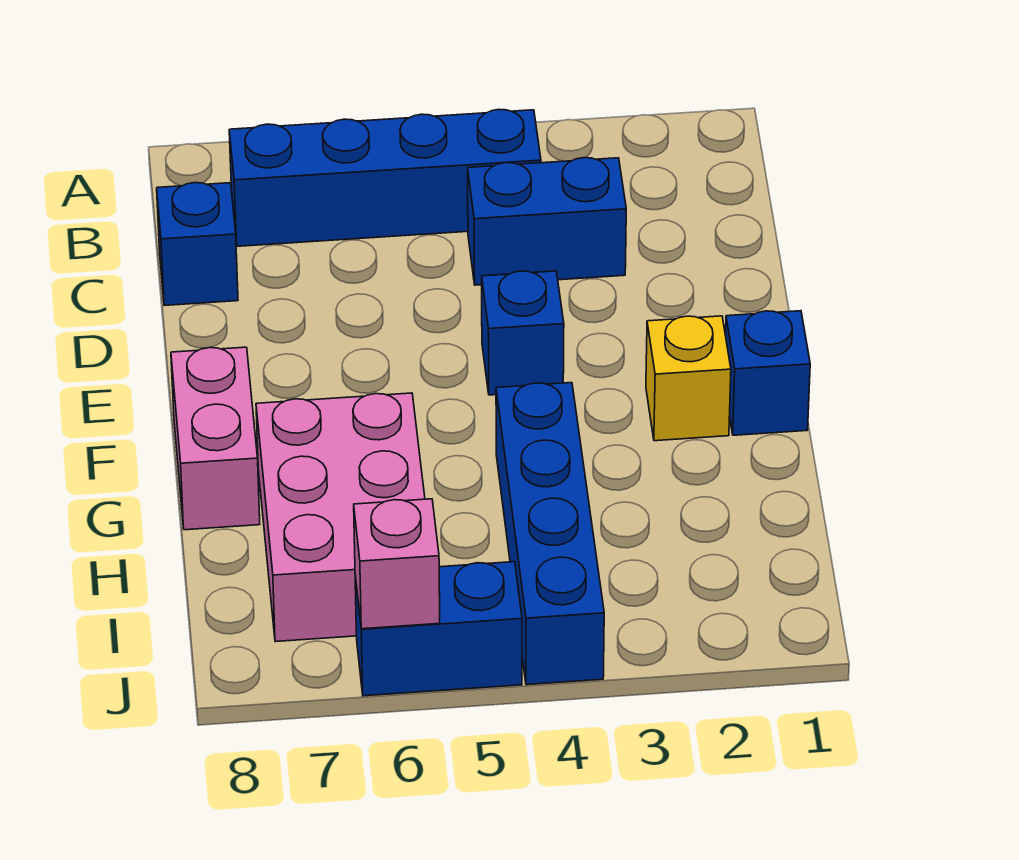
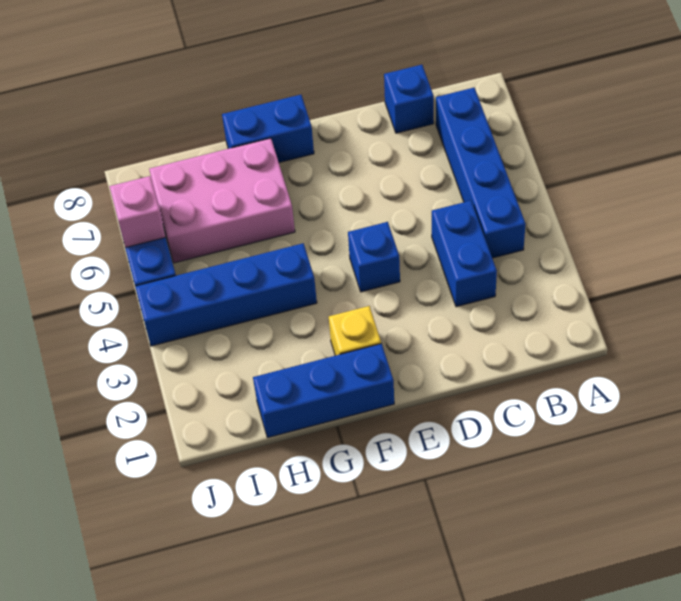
blue 1x1 brick [726,311,810,435] -> blue 1x3 brick [253,344,394,438]
pink 1x2 brick [171,347,260,530] -> blue 1x2 brick [222,95,314,163]

